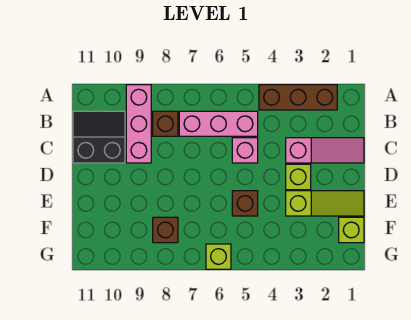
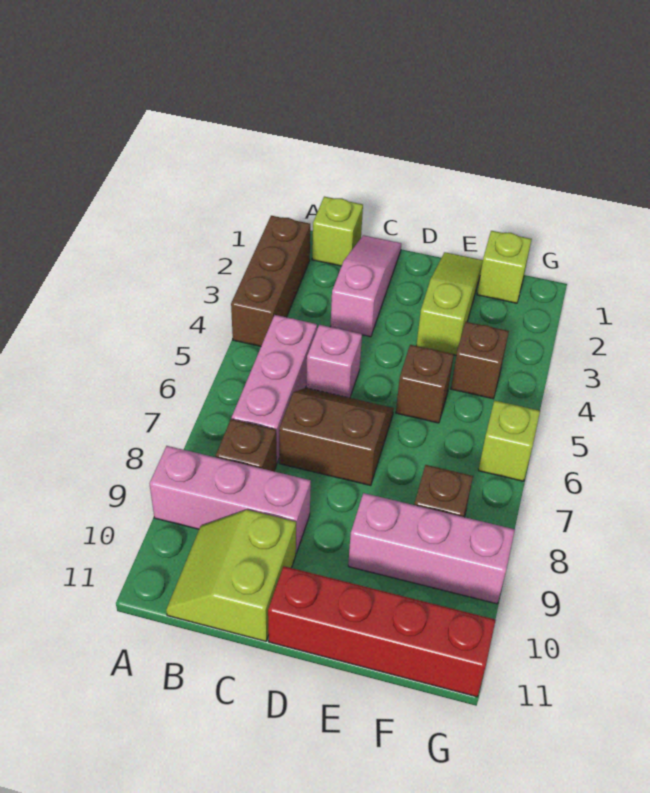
black 2x2 slope [73,111,125,163] -> lime 2x2 slope [166,510,296,641]
none -> brown 2x2 slope [279,388,394,486]
lime 1x1 brick [286,164,311,190] -> lime 1x1 brick moved to [312,197,363,266]
none -> red 1x4 brick [268,566,496,697]
none -> pink 1x3 brick [348,493,515,604]
none -> brown 1x1 brick [451,322,509,399]

